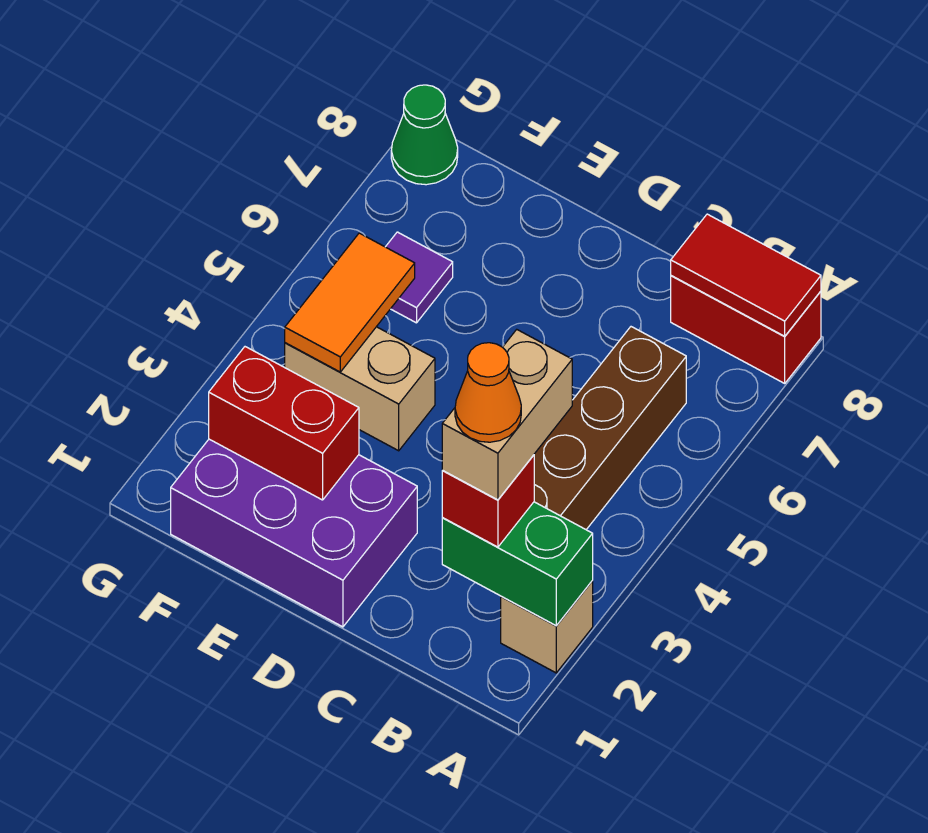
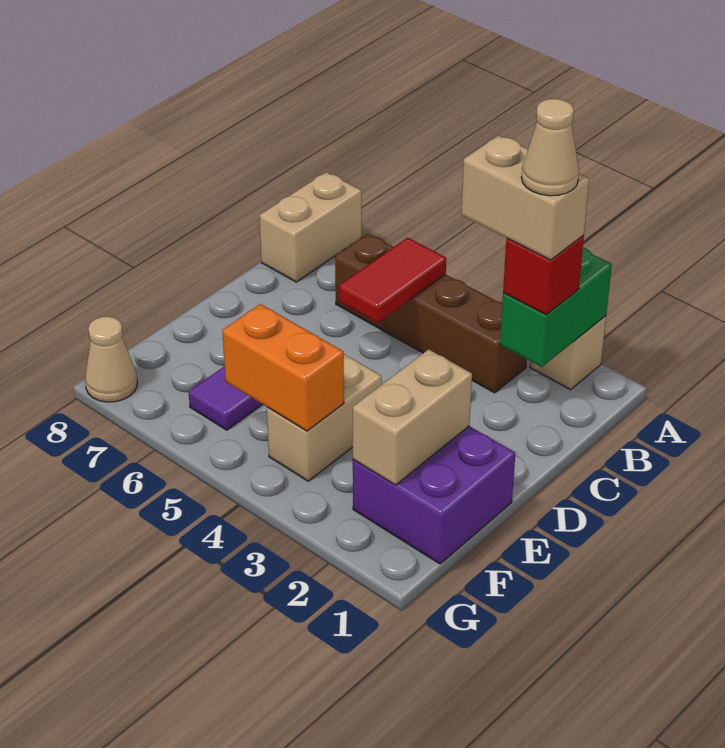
red 1x2 brick [671,276,821,383] -> tan 1x2 brick [259,172,362,282]
red 1x2 tile [671,214,821,336] -> red 1x2 tile moved to [339,238,446,323]
orange 1x1 cone [455,343,521,442] -> tan 1x1 cone [521,99,579,196]
purple 2x3 brick [171,439,417,627] -> purple 2x2 brick [353,426,515,564]
red 1x2 brick [209,347,359,500] -> tan 1x2 brick [353,349,472,485]
orange 1x2 tile [285,233,415,372] -> orange 1x2 brick [222,304,344,431]
green 1x1 cone [391,85,458,185] -> tan 1x1 cone [85,316,137,402]

